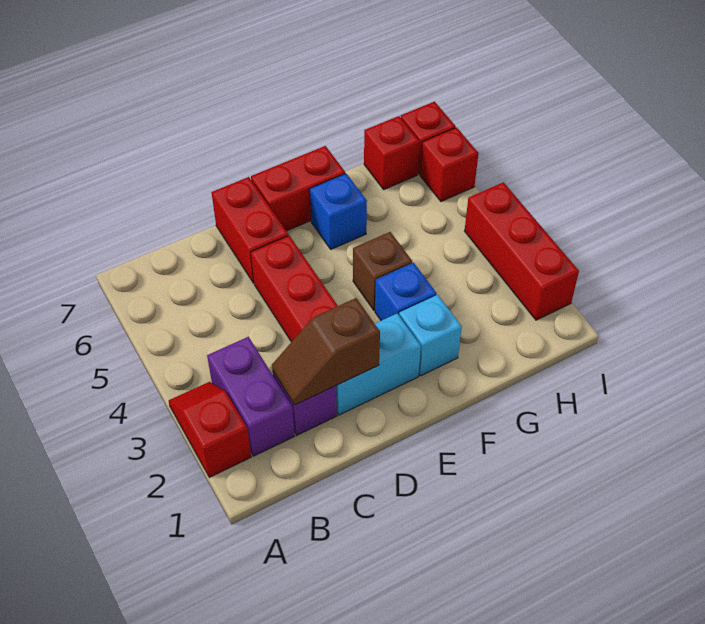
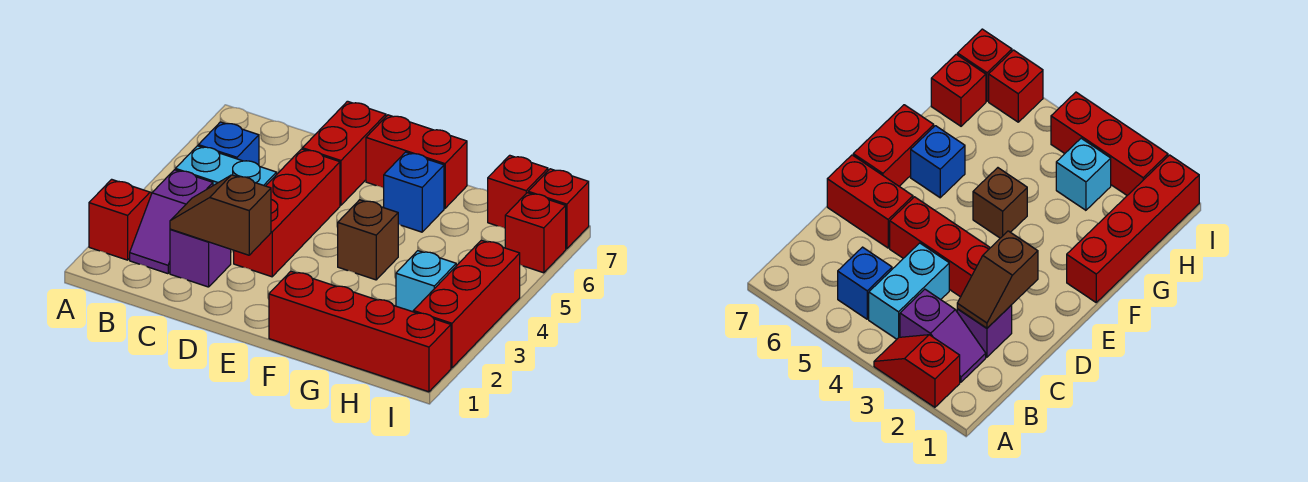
purple 1x2 brick [207,337,294,456] -> purple 1x2 slope [130,170,213,274]
cyan 1x2 brick [336,313,421,415] -> cyan 1x2 brick moved to [176,146,277,186]
none -> red 1x4 brick [269,271,451,392]
cyan 1x1 brick [399,295,462,376] -> cyan 1x1 brick moved to [396,251,456,312]
blue 1x1 brick [375,263,437,321] -> blue 1x1 brick moved to [198,122,259,165]

